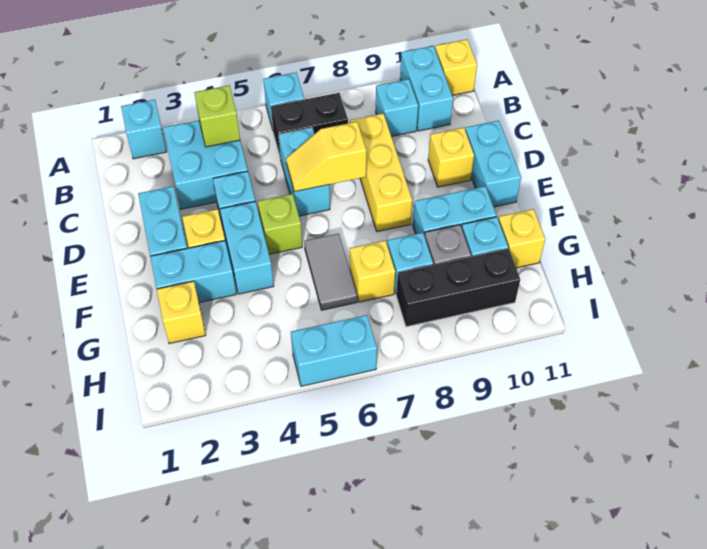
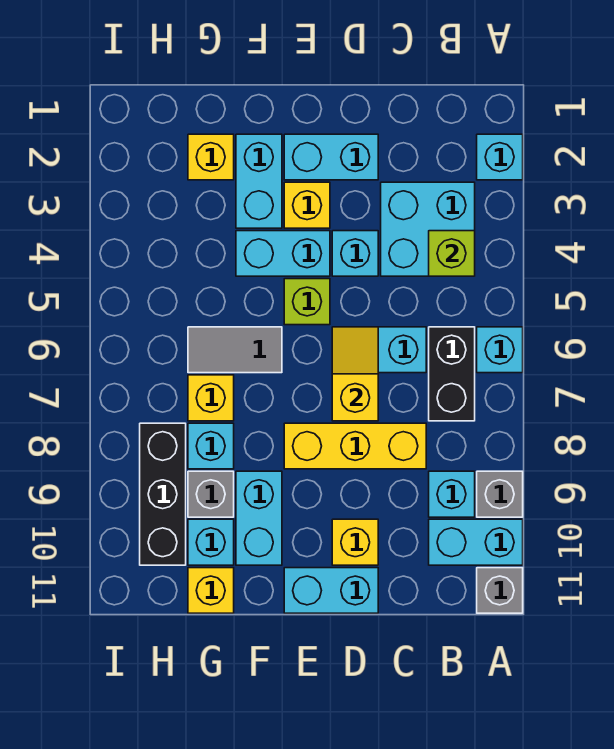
none -> grey 1x1 brick [477,471,523,517]
yellow 1x1 brick [435,39,477,95] -> grey 1x1 brick [477,568,523,613]
cyan 1x2 brick [291,315,377,386] -> none

